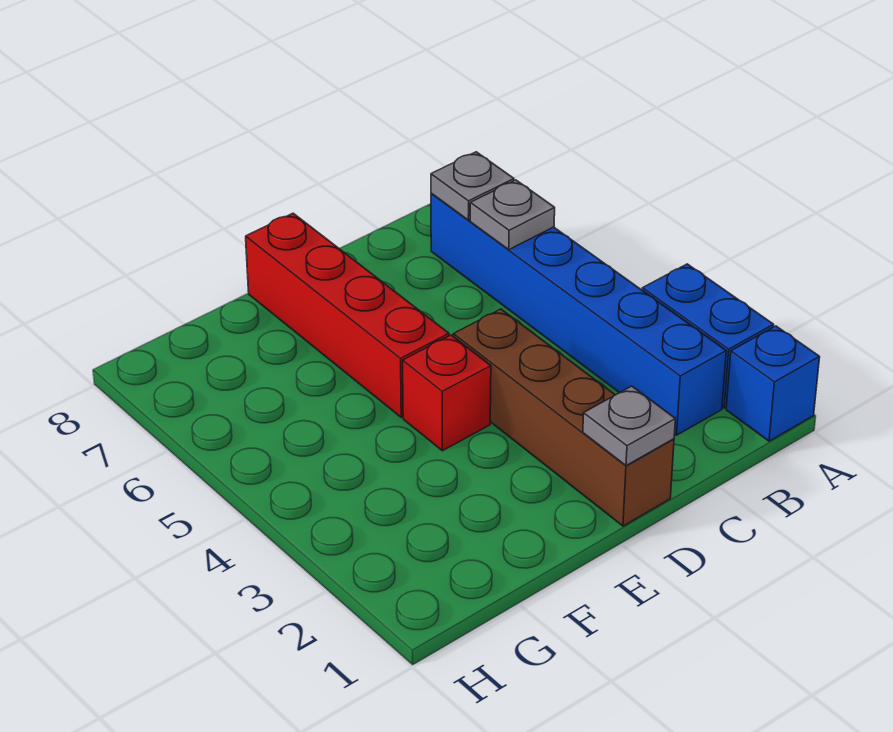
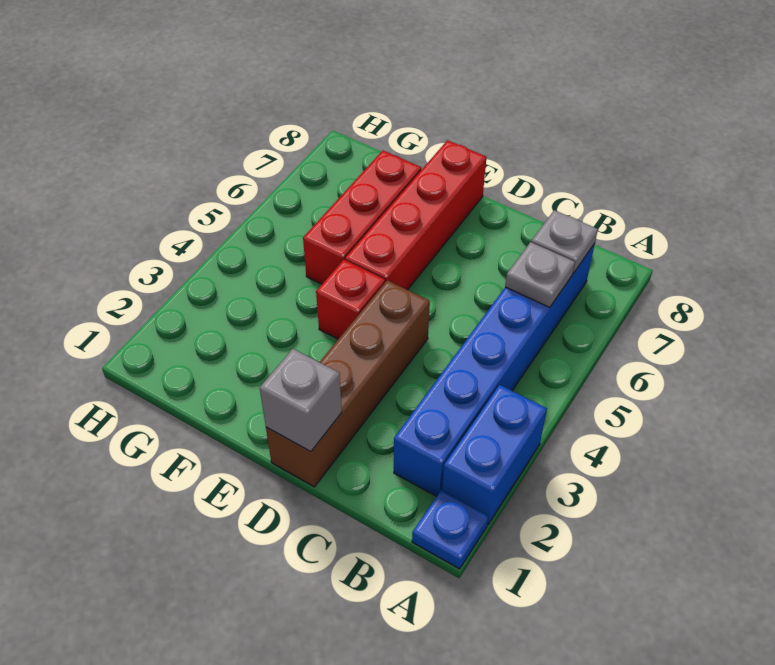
blue 1x1 brick [726,326,820,441] -> blue 1x1 plate [412,491,488,569]
grey 1x1 plate [583,386,675,466] -> grey 1x1 brick [260,349,342,452]
none -> red 1x3 brick [303,151,421,284]

